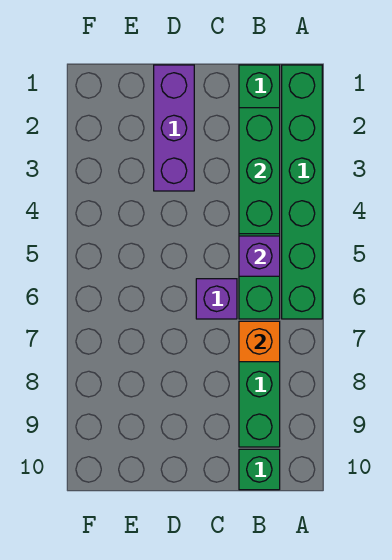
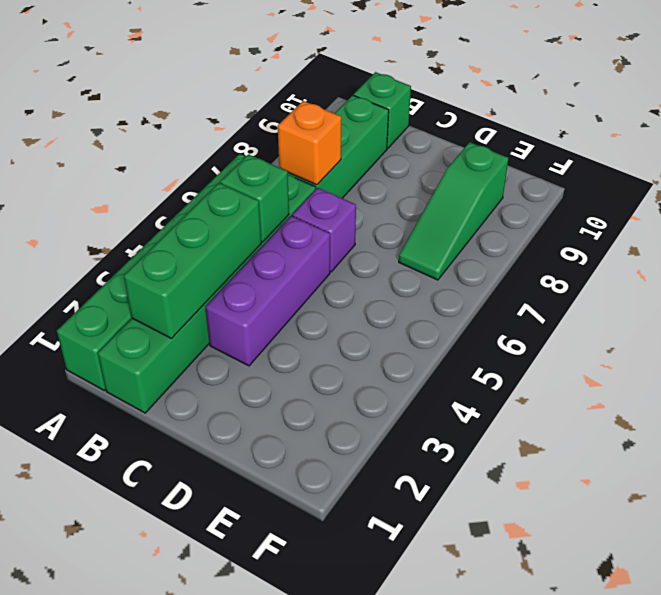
purple 1x1 brick [239,236,280,276] -> green 1x1 brick [220,154,289,242]
purple 1x3 brick [154,65,194,191] -> purple 1x3 brick moved to [206,216,330,366]
none -> green 1x3 slope [399,142,509,280]

